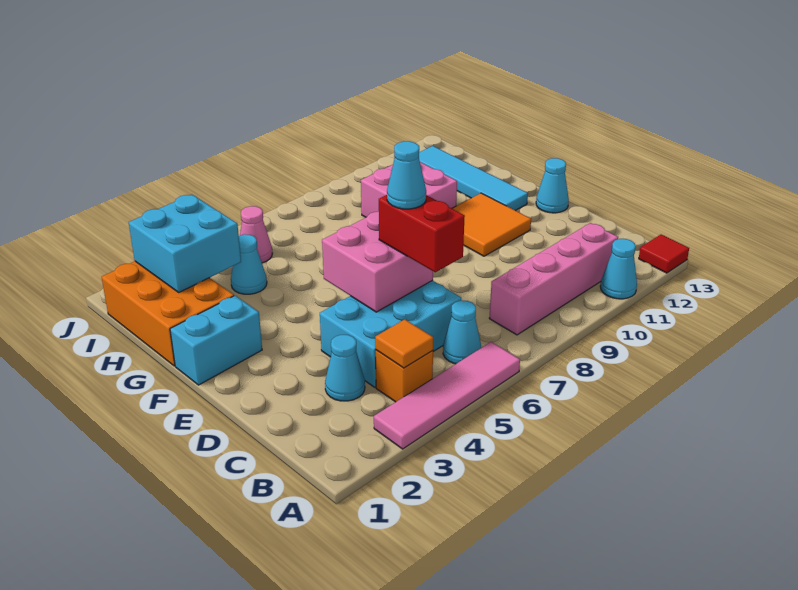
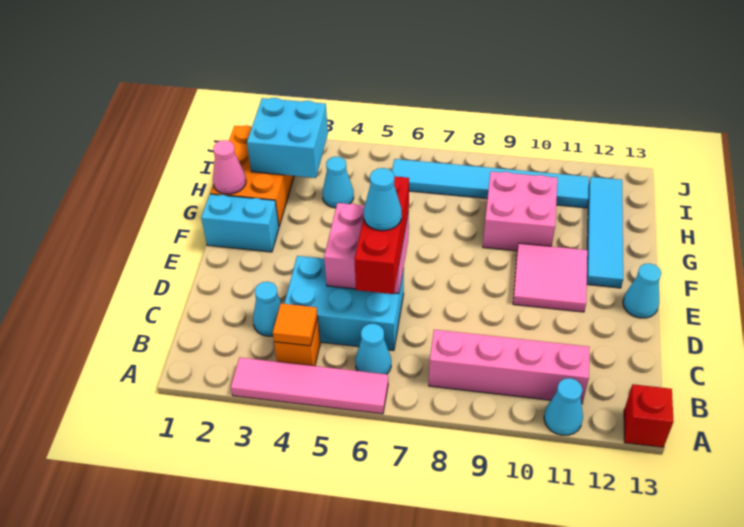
red 1x1 tile [639,235,689,273] -> red 1x1 brick [624,384,674,447]
red 1x2 brick [379,195,465,272] -> red 1x3 brick [354,176,409,294]
orange 2x2 tile [452,193,531,256] -> pink 2x2 tile [513,243,587,312]
pink 1x1 cone [240,206,272,263] -> pink 1x1 cone moved to [213,140,246,194]
none -> cyan 1x6 tile [392,159,589,208]

